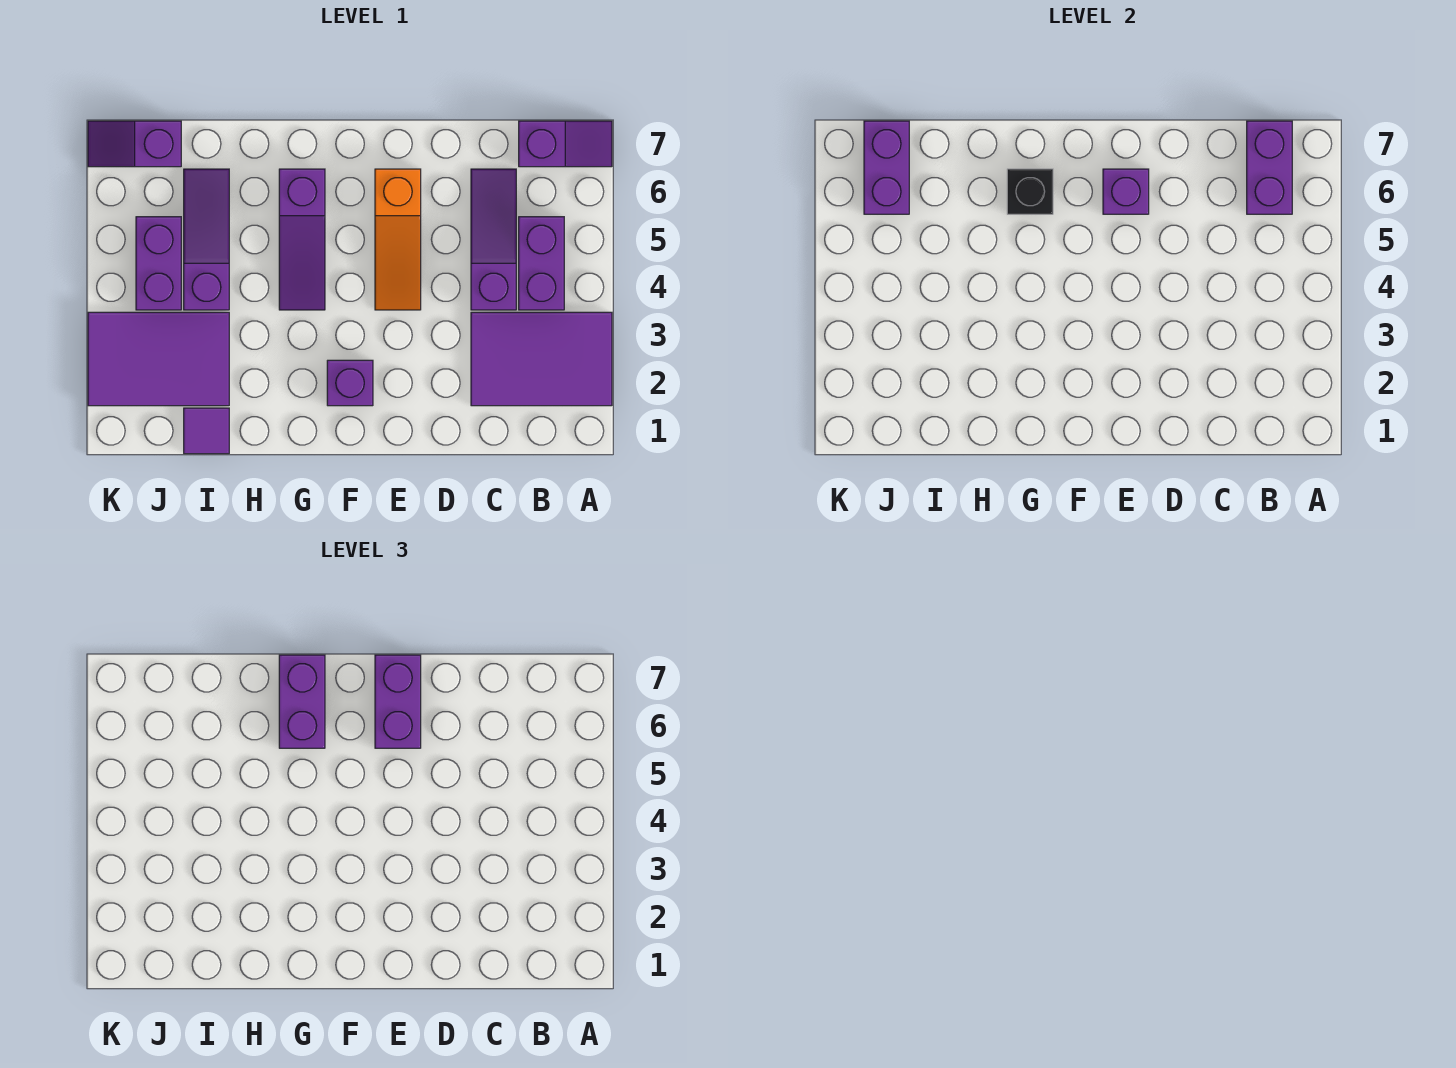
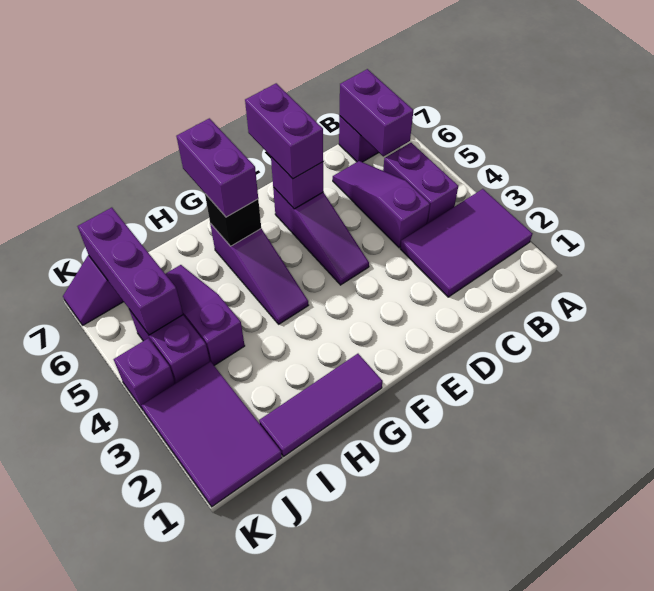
orange 1x3 slope [375,169,421,310] -> purple 1x3 slope [273,187,369,285]
purple 1x1 brick [327,360,373,406] -> purple 1x1 brick moved to [114,338,175,410]
purple 1x1 tile [184,408,229,454] -> purple 1x3 tile [259,354,382,456]
purple 2x3 tile [88,312,229,406] -> purple 2x3 tile turned to [142,362,282,507]
purple 1x2 brick [864,121,909,214] -> purple 1x3 brick [78,208,183,335]

